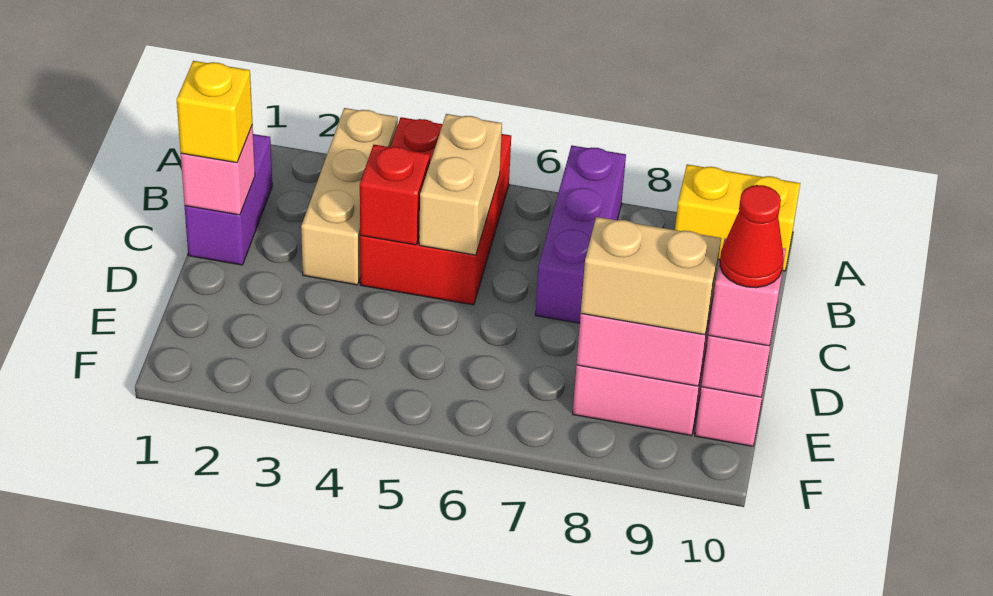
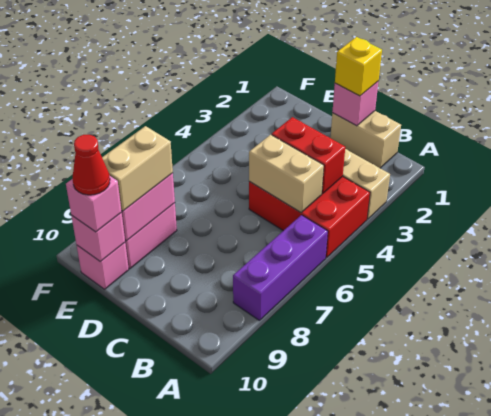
purple 1x3 brick [535,146,626,323] -> purple 1x3 brick turned to [233,215,328,320]
yellow 1x2 brick [675,164,800,271] -> none
purple 1x2 brick [185,134,272,265] -> tan 1x2 brick [330,111,401,168]
red 1x1 brick [360,145,430,245] -> red 1x2 brick [272,117,345,193]

